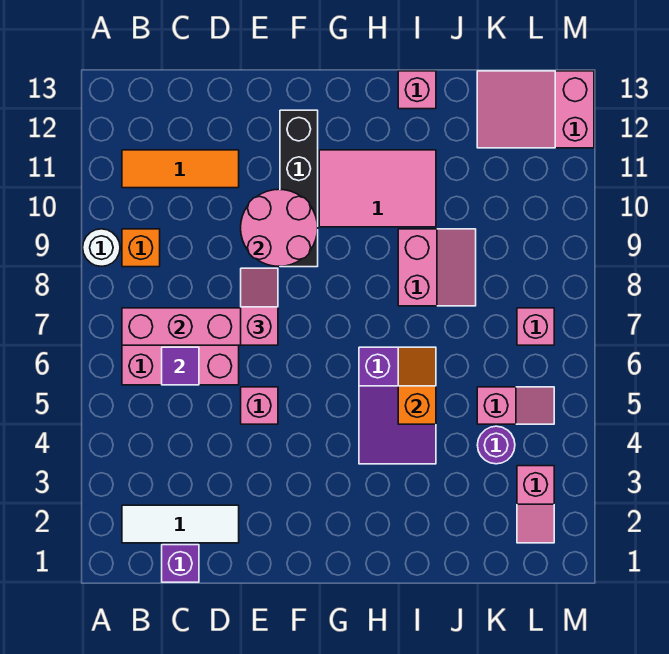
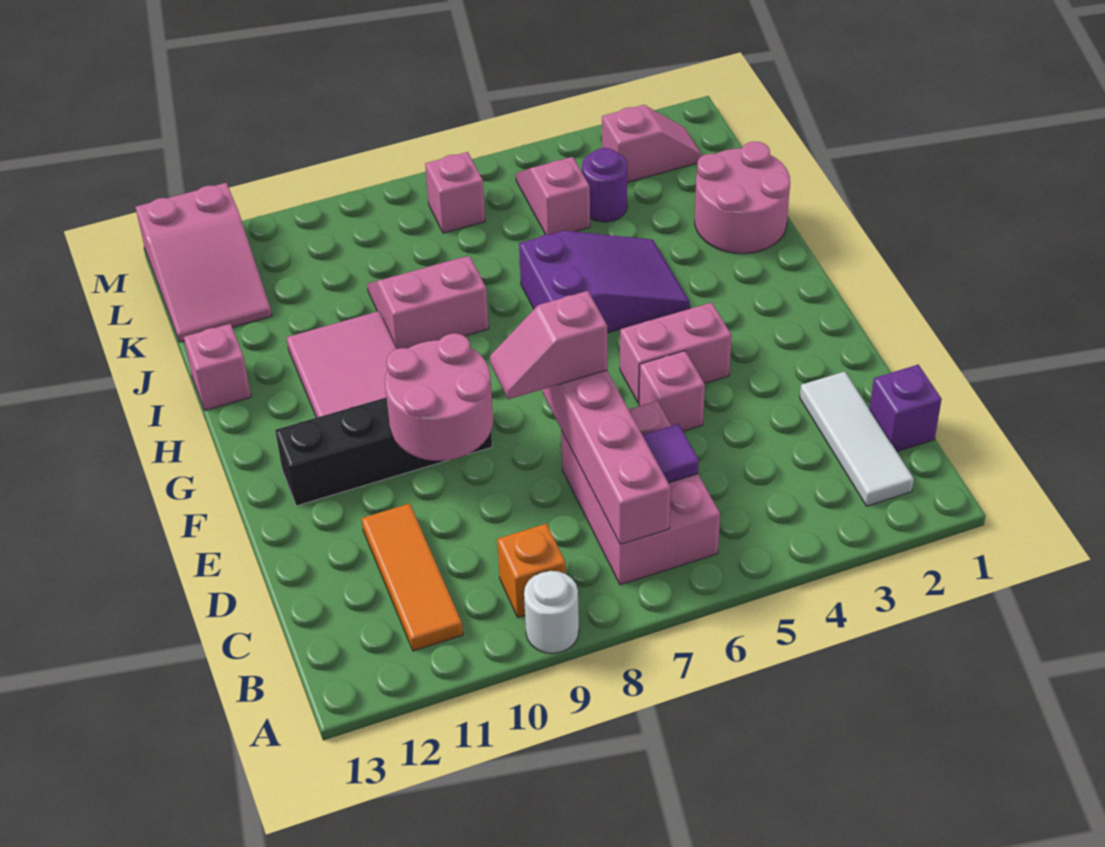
none -> pink 1x2 brick [620,303,732,403]
none -> pink 2x2 round brick [695,142,790,254]
orange 1x2 slope [398,347,436,424] -> none

